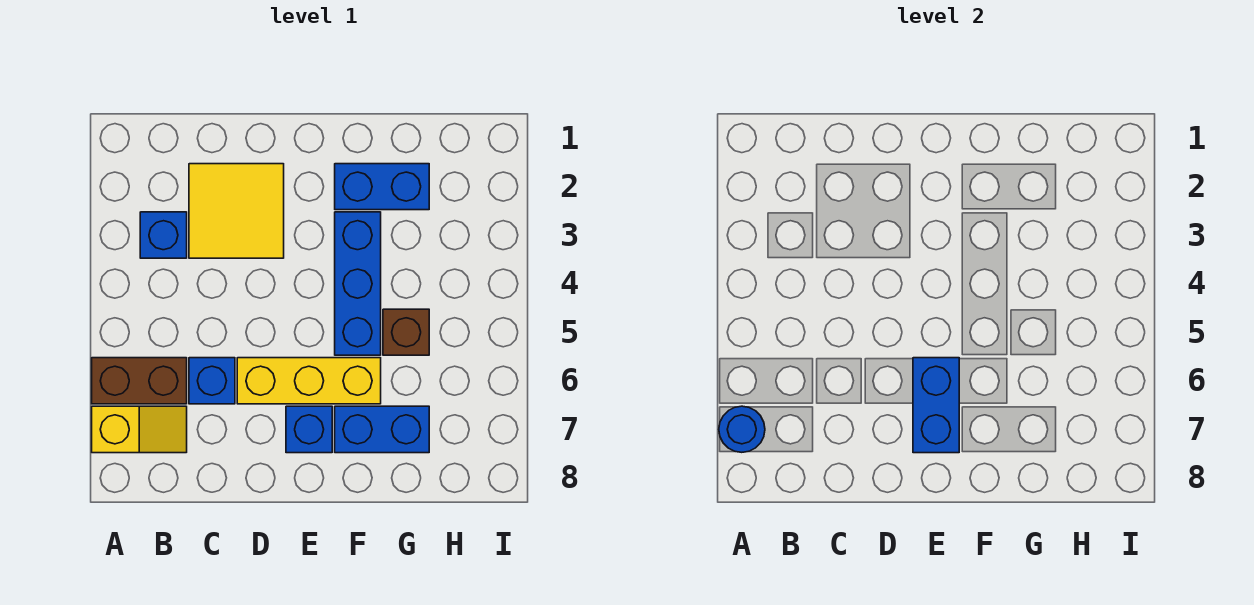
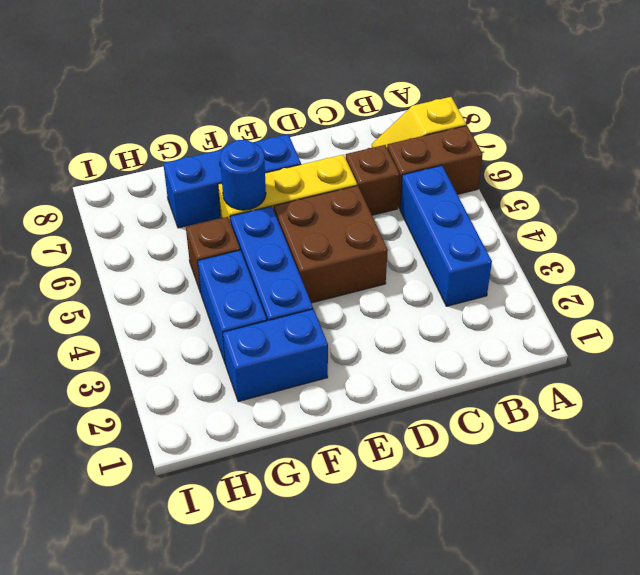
blue 1x1 round brick [719,406,765,452] -> blue 1x1 round brick moved to [220,140,266,210]
blue 1x1 brick [140,212,187,258] -> blue 1x3 brick [400,165,492,306]
yellow 2x2 tile [189,164,284,258] -> none
blue 1x1 brick [189,358,235,404] -> brown 1x1 brick [346,145,400,215]
none -> brown 2x2 brick [274,185,388,303]
blue 1x2 brick [913,358,959,453] -> blue 1x2 brick moved to [198,250,267,364]

